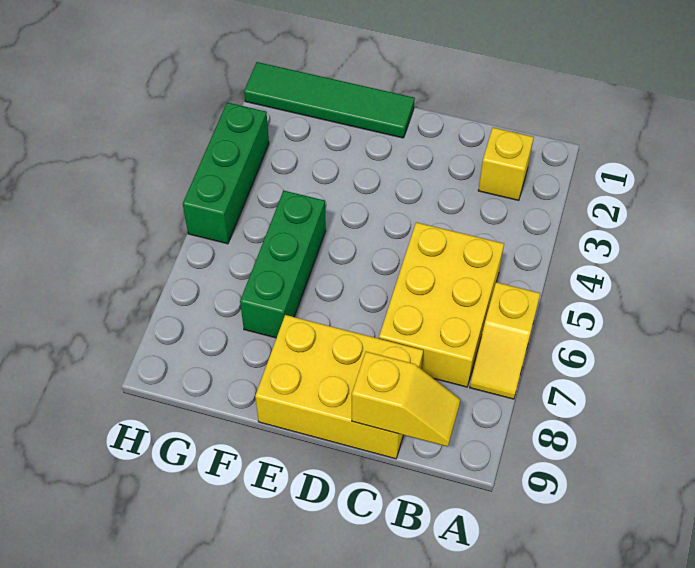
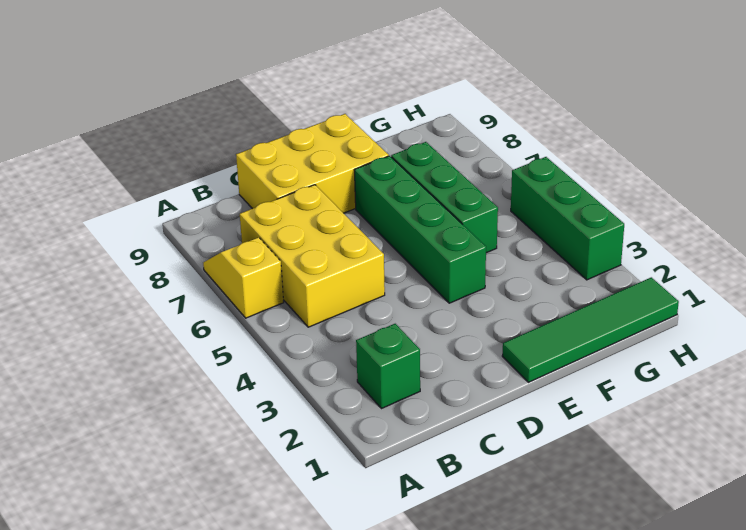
yellow 1x1 brick [478,128,534,200] -> green 1x1 brick [356,324,420,409]
yellow 1x2 slope [352,352,460,447] -> none
none -> green 1x4 brick [355,156,486,303]

